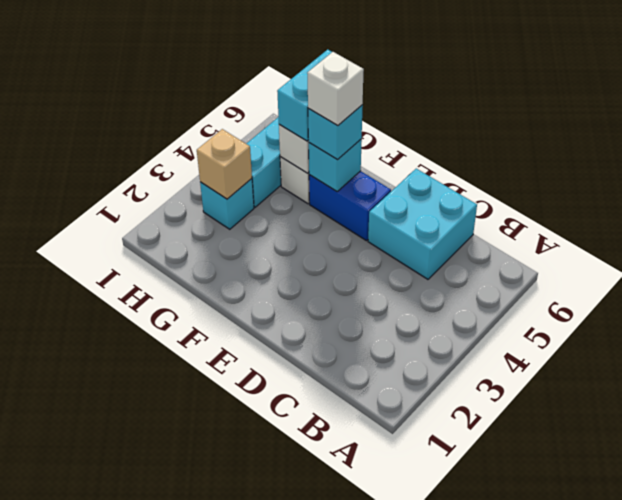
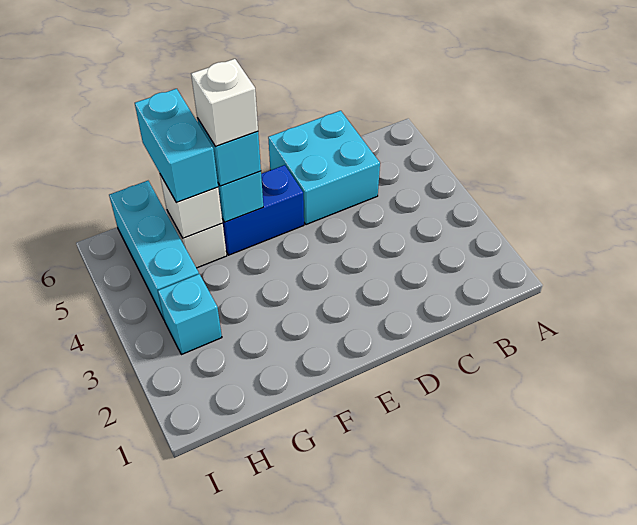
tan 1x1 brick [197,129,252,199] -> none

